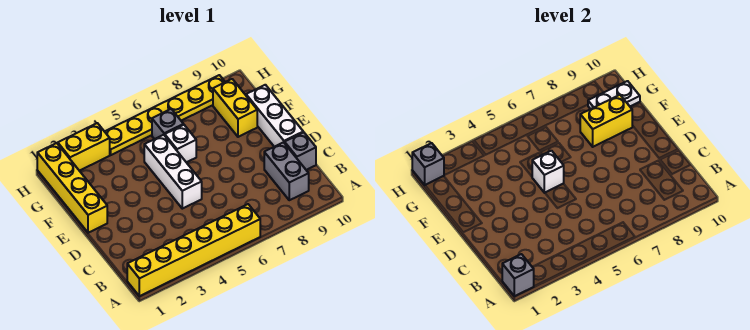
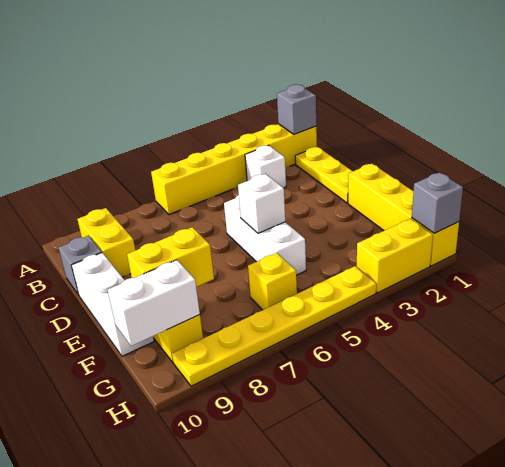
none -> yellow 1x3 plate [295,147,353,203]
grey 1x2 brick [264,142,309,200] -> yellow 1x2 brick [77,208,135,277]
white 1x1 brick [165,125,196,162] -> white 1x1 brick moved to [245,145,286,188]
grey 1x1 brick [152,109,184,139] -> yellow 1x1 brick [248,253,297,310]
white 1x2 plate [588,81,640,109] -> white 1x2 brick [108,260,200,346]

